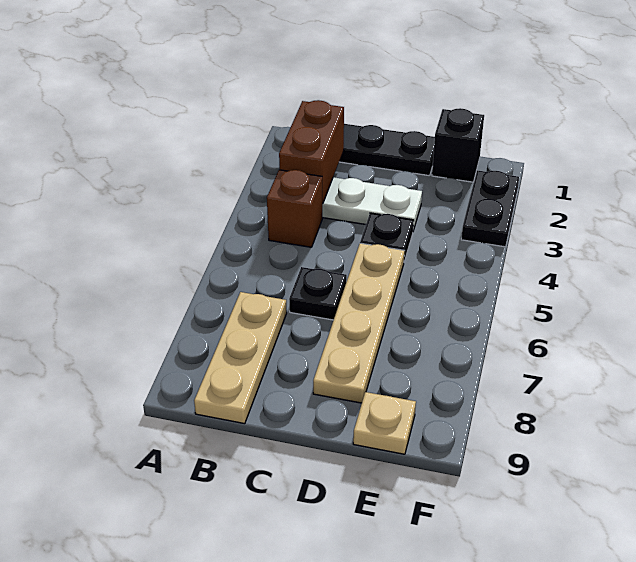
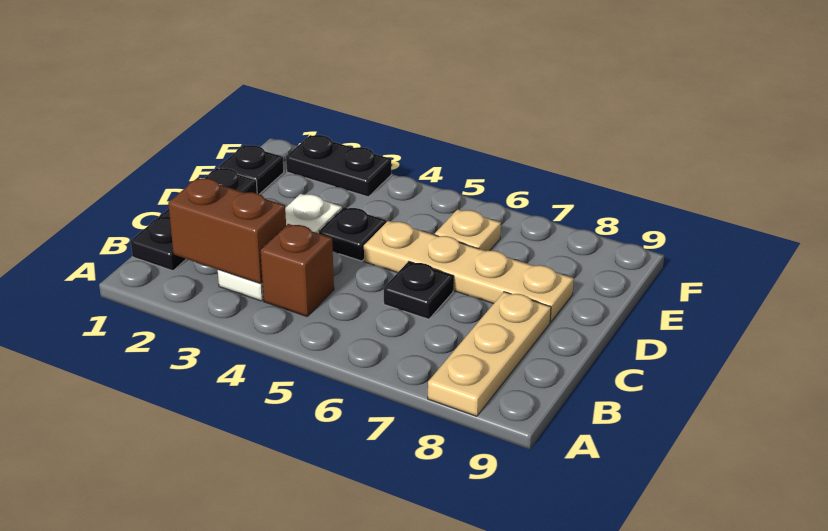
tan 1x3 plate [194,292,287,424] -> tan 1x3 plate turned to [428,292,551,416]
black 1x1 brick [432,108,484,182] -> black 1x1 plate [218,145,284,194]
tan 1x1 plate [353,392,416,454] -> tan 1x1 plate moved to [435,209,501,251]

